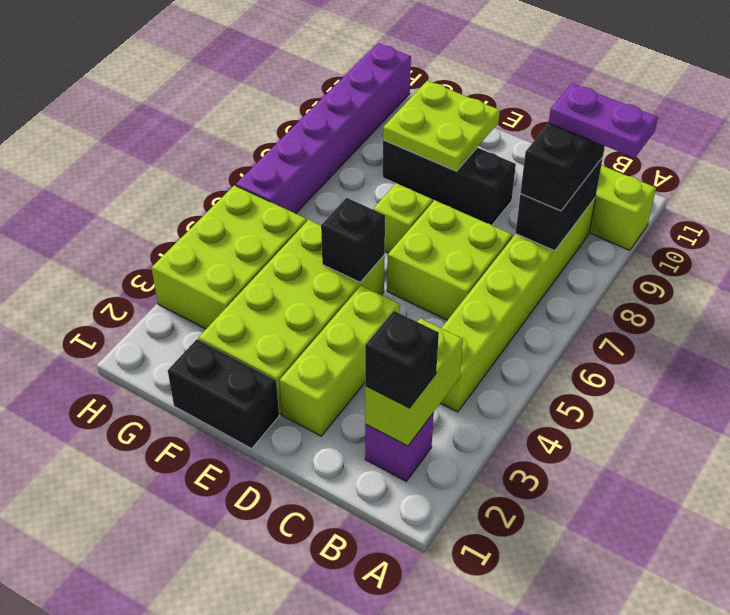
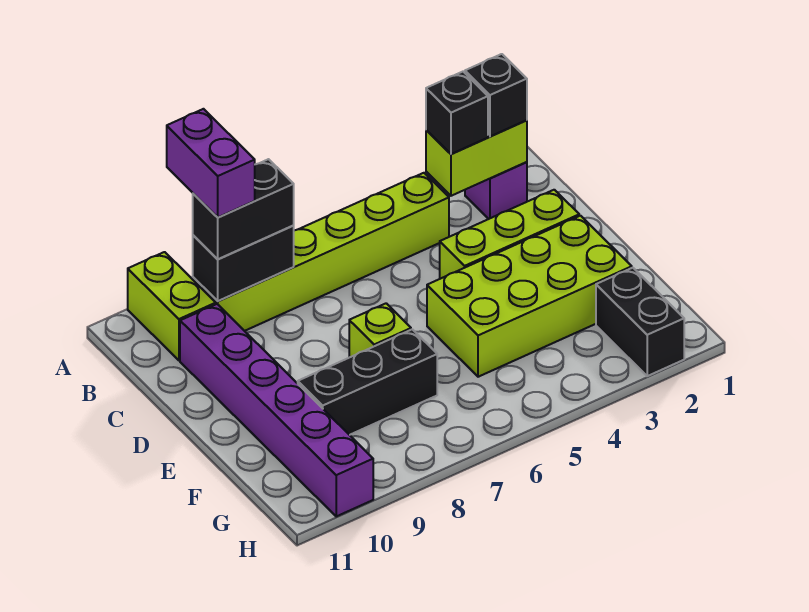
purple 1x2 plate [549,84,658,158] -> purple 1x2 brick [167,109,255,217]
lime 2x2 brick [387,200,512,320] -> none
black 1x3 brick [383,140,516,225] -> black 1x3 brick turned to [298,329,437,435]
black 1x2 brick [168,339,279,449] -> black 1x2 brick moved to [596,268,684,376]
black 1x1 brick [321,198,385,282] -> black 1x1 brick moved to [426,72,488,154]
lime 2x2 plate [383,81,500,171] -> none
lime 2x3 brick [152,185,307,329] -> none
purple 1x6 brick [236,43,411,214] -> purple 1x6 brick turned to [180,304,373,516]

